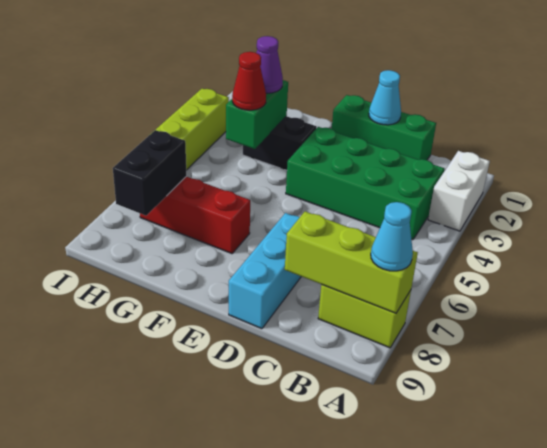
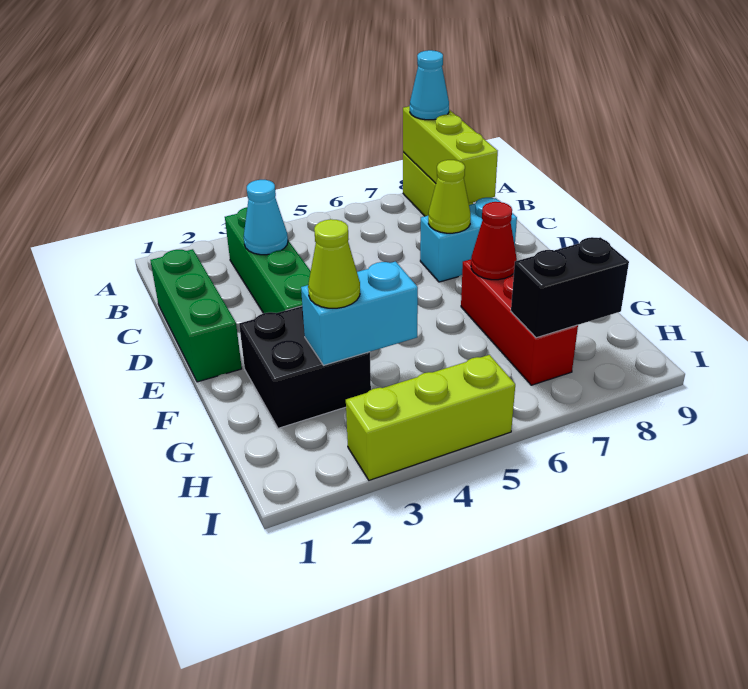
white 1x2 brick [428,151,490,231] -> none
green 2x4 brick [286,127,444,240] -> green 1x4 brick [225,207,311,313]
cyan 1x1 cone [369,70,401,125] -> cyan 1x1 cone moved to [244,180,288,255]
cyan 1x3 brick [229,213,301,329] -> cyan 1x2 brick [420,198,517,282]
none -> lime 1x1 cone [428,160,471,233]
black 1x2 brick [243,116,317,170] -> black 2x2 brick [239,306,371,428]
green 1x2 brick [226,80,288,149] -> cyan 1x2 brick [301,262,418,365]
purple 1x1 cone [256,36,283,93] -> lime 1x1 cone [308,219,360,308]
red 1x1 cone [232,52,266,110] -> red 1x1 cone moved to [471,202,517,280]

